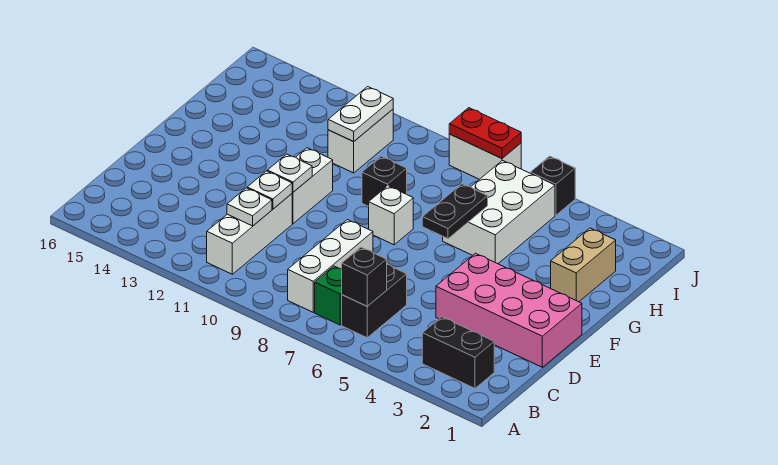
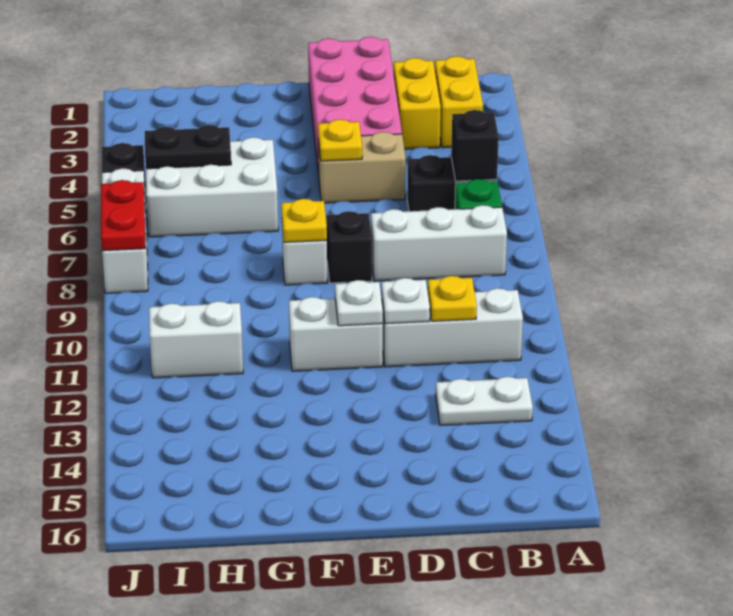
black 1x2 brick [422,317,494,388] -> yellow 1x2 brick [435,56,483,148]
none -> yellow 1x2 brick [394,58,441,149]
white 1x1 plate [227,188,272,226] -> yellow 1x1 plate [428,276,477,321]
none -> yellow 1x1 plate [318,119,362,161]
black 1x2 plate [422,184,488,239] -> black 1x2 plate moved to [145,125,231,169]
none -> yellow 1x1 plate [281,199,327,242]
tan 1x2 brick [551,228,616,302] -> tan 1x2 brick moved to [318,132,406,203]
black 1x1 brick [362,156,407,206] -> black 1x1 brick moved to [326,211,372,283]
white 1x2 plate [328,87,393,142] -> white 1x2 plate moved to [436,377,533,425]
white 1x2 brick [449,134,521,179] -> white 1x3 brick [102,168,148,293]

